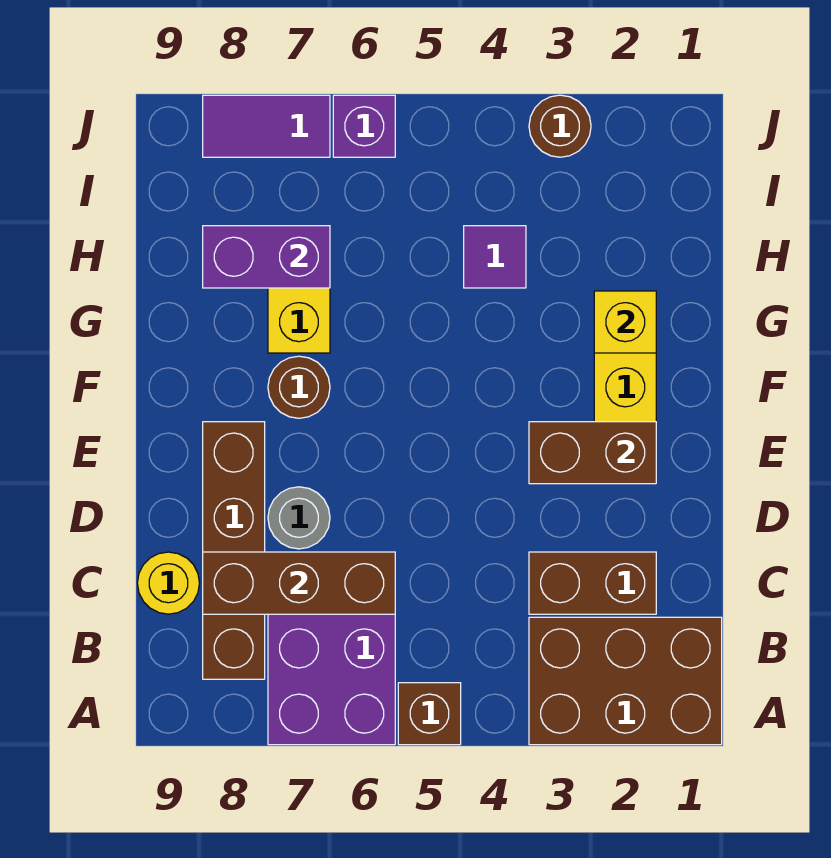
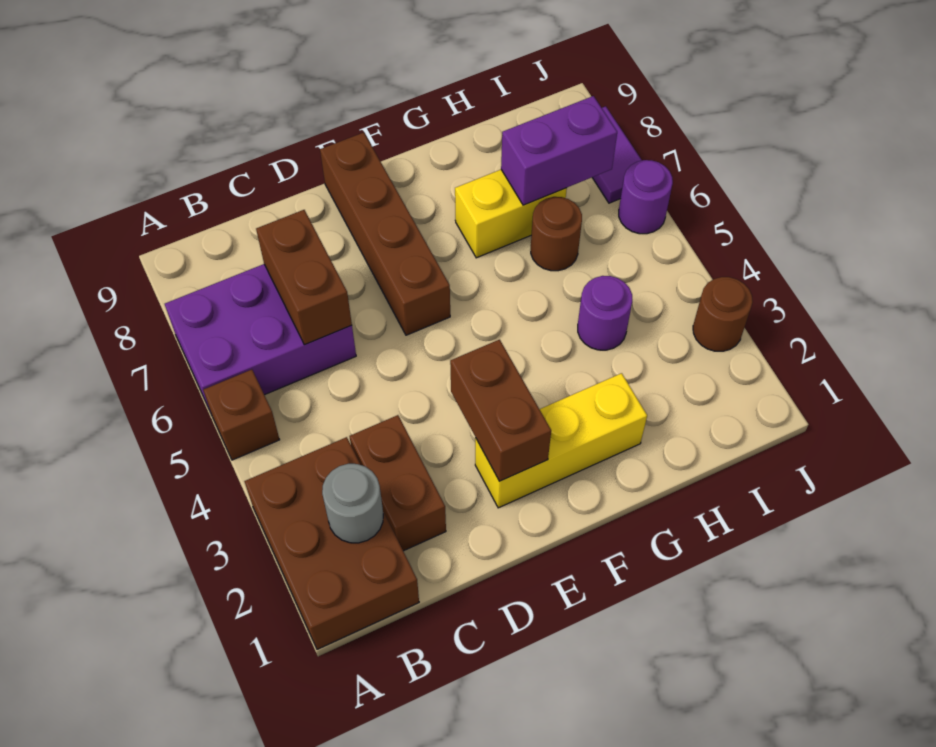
brown 1x4 brick [203,422,265,679] -> brown 1x4 brick turned to [320,132,450,335]
brown 1x3 brick [203,552,395,614] -> brown 1x2 brick [256,210,352,345]
yellow 1x1 round brick [137,552,199,614] -> none
grey 1x1 round brick [268,487,330,549] -> grey 1x1 round brick moved to [322,464,383,543]
brown 1x1 round brick [268,356,330,418] -> brown 1x1 round brick moved to [531,197,582,271]
yellow 1x1 brick [594,291,656,353] -> none
purple 1x1 tile [464,226,526,288] -> purple 1x1 round brick [578,276,632,350]
purple 1x2 brick [203,226,330,288] -> purple 1x2 brick turned to [501,96,617,205]
purple 1x1 brick [333,95,395,157] -> purple 1x1 round brick [619,160,673,234]

